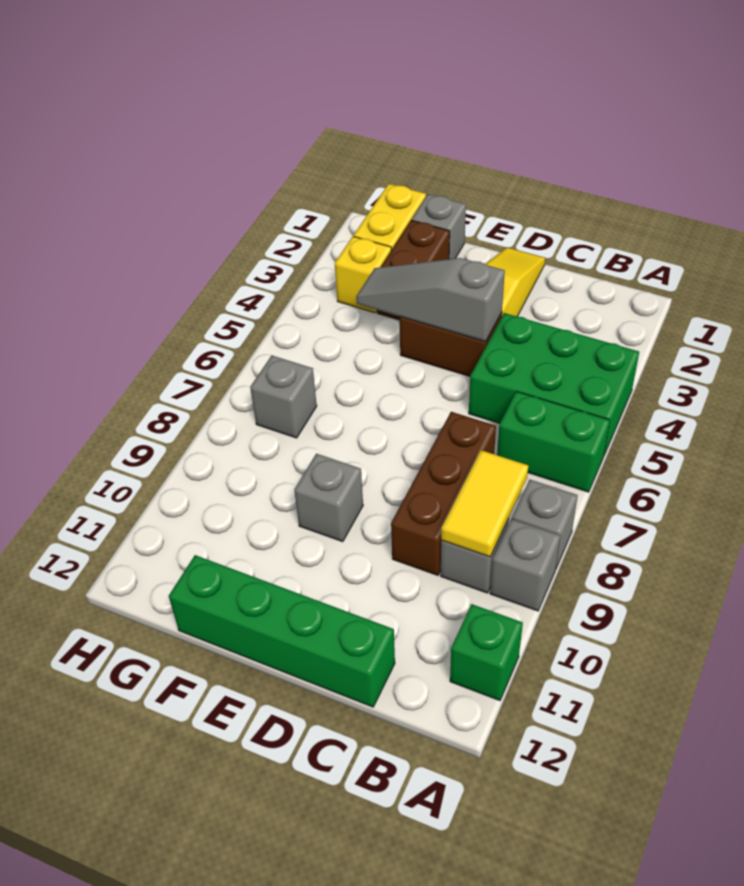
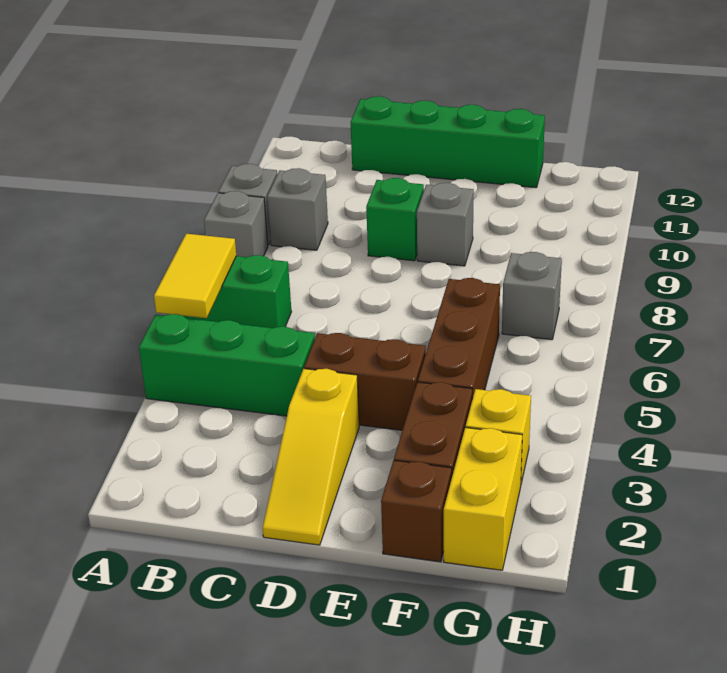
green 2x3 brick [469,313,639,455] -> green 1x3 brick [139,314,315,416]
green 1x1 brick [450,604,523,701] -> green 1x1 brick moved to [366,178,424,261]
yellow 1x2 tile [441,450,528,557] -> yellow 1x2 tile moved to [154,234,236,318]
brown 1x3 brick [391,412,496,575] -> brown 1x3 brick moved to [418,278,500,399]
grey 1x3 slope [356,258,505,342] -> none
grey 1x1 brick [412,194,466,259] -> brown 1x1 brick [381,460,451,562]

